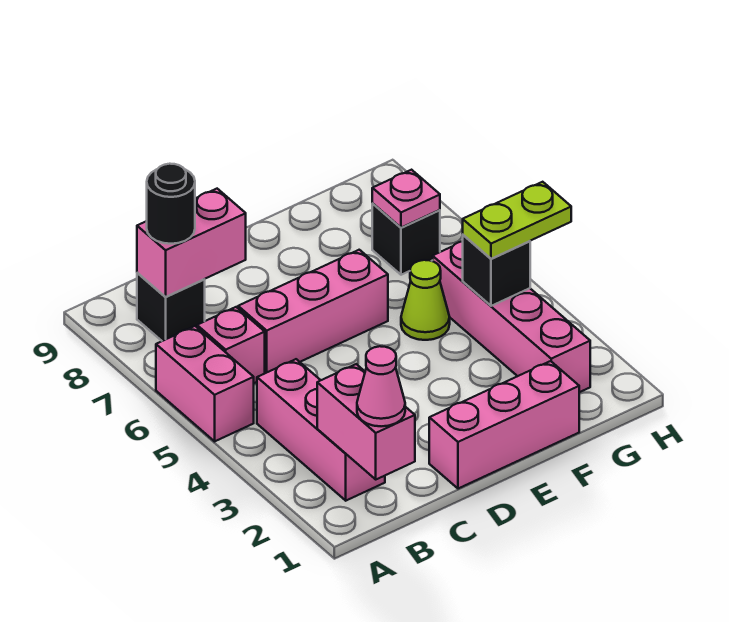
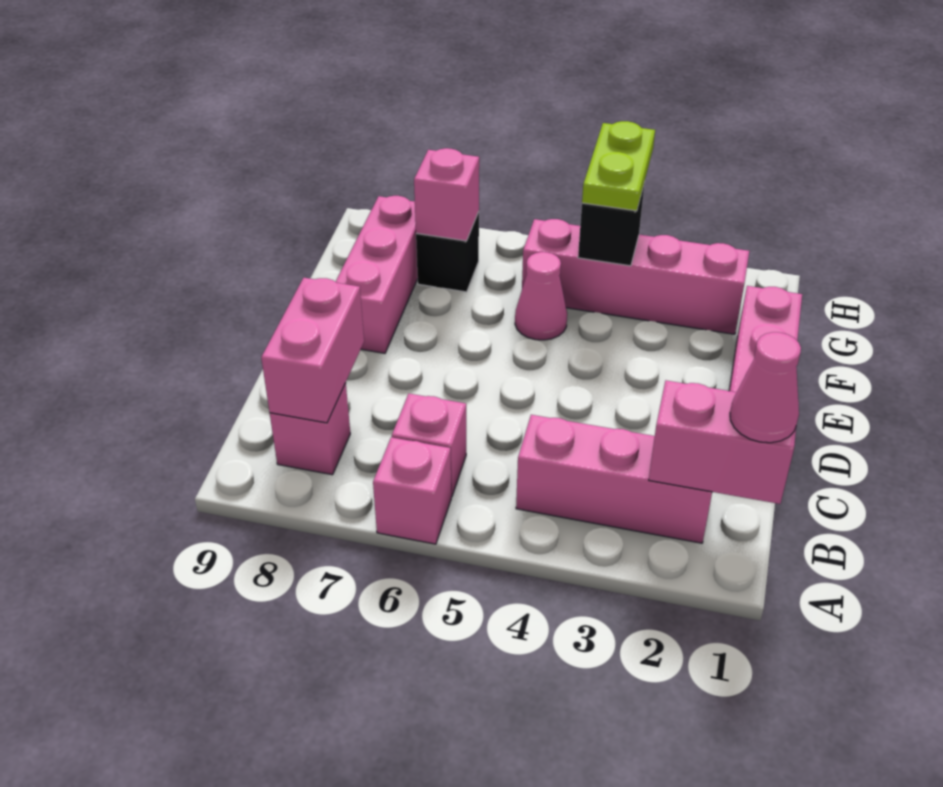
pink 1x2 brick [156,326,254,441] -> pink 1x1 brick [373,437,451,544]
black 1x1 brick [137,273,205,341] -> pink 1x1 brick [270,383,350,475]
black 1x1 round brick [147,164,195,244] -> none
pink 1x3 brick [238,250,388,373] -> pink 1x3 brick moved to [336,196,418,353]
lime 1x1 cone [401,260,450,340] -> pink 1x1 cone [515,252,567,340]
pink 1x1 plate [372,170,440,228] -> pink 1x1 brick [414,148,479,241]

